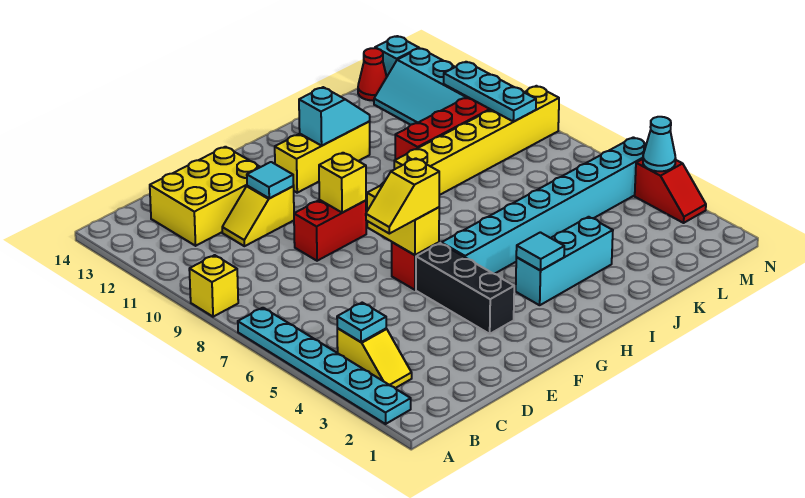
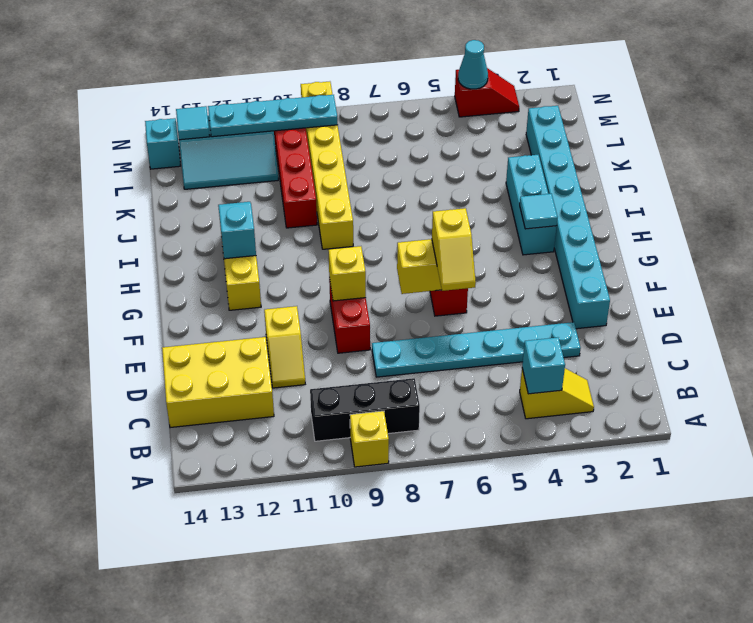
cyan 1x6 plate [238,308,411,424] -> cyan 1x6 plate moved to [372,322,581,377]
cyan 1x1 plate [337,303,386,342] -> cyan 1x1 brick [522,337,565,394]
yellow 2x3 brick [150,147,260,246] -> yellow 2x3 brick turned to [162,337,274,428]
cyan 1x1 tile [247,162,294,198] -> cyan 1x1 tile moved to [176,106,210,140]
black 1x3 brick [416,243,514,334] -> black 1x3 brick moved to [310,378,420,441]
cyan 1x8 brick [441,137,646,274] -> cyan 1x8 brick moved to [526,106,610,329]
red 1x1 cone [358,48,387,101] -> none
cyan 1x3 plate [444,62,536,122] -> cyan 1x4 plate [208,95,338,137]

